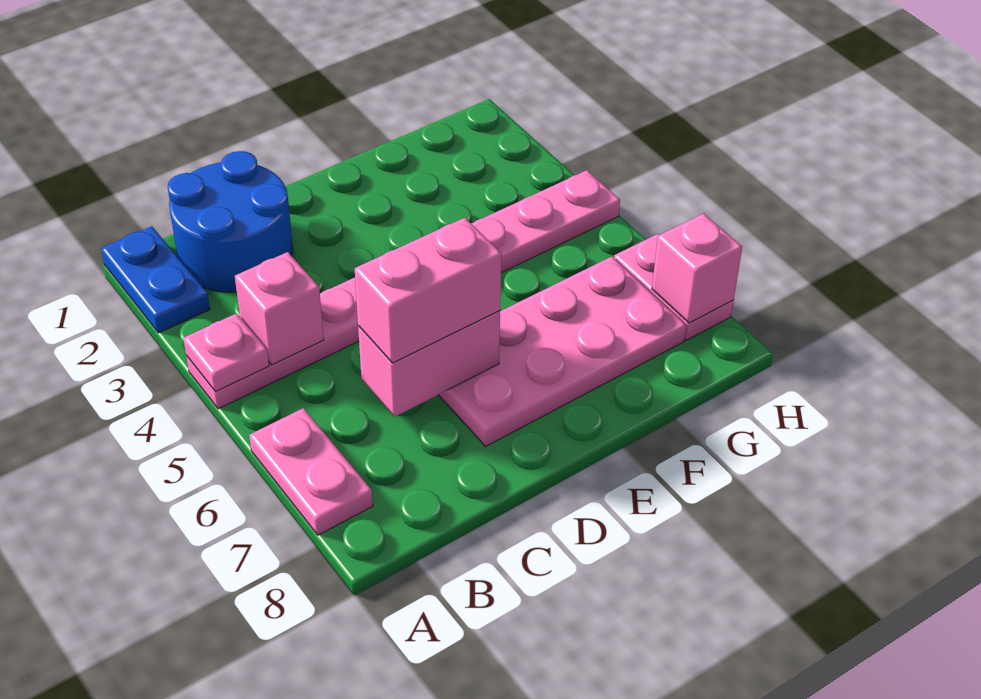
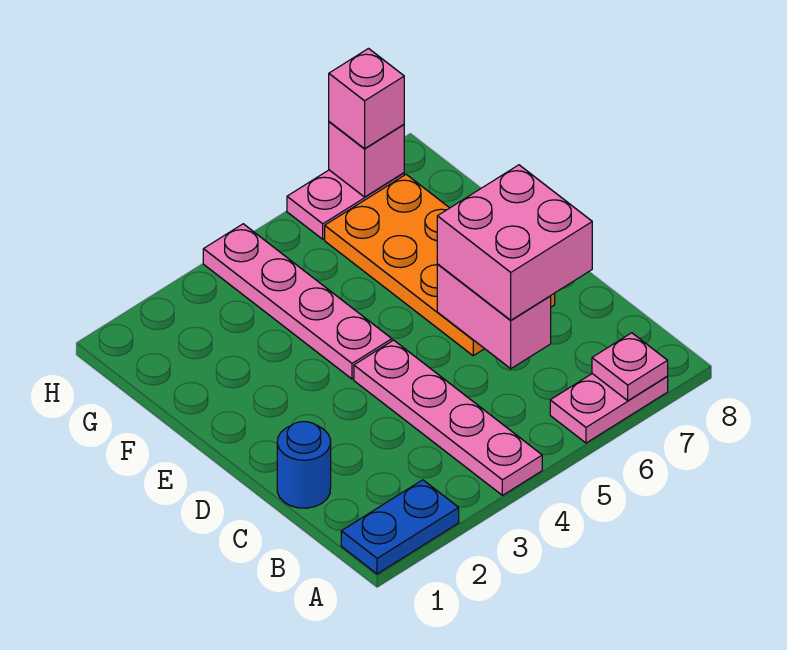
pink 1x1 plate [183,313,269,392] -> pink 1x1 plate moved to [592,333,668,401]
blue 2x2 round brick [168,151,293,292] -> blue 1x1 round brick [277,422,331,508]
pink 1x1 brick [235,252,324,365] -> pink 1x1 brick moved to [329,49,404,149]
pink 1x2 brick [355,218,502,363] -> pink 2x2 brick [437,165,592,320]
pink 2x4 plate [439,257,686,446] -> orange 2x4 plate [325,174,555,356]

